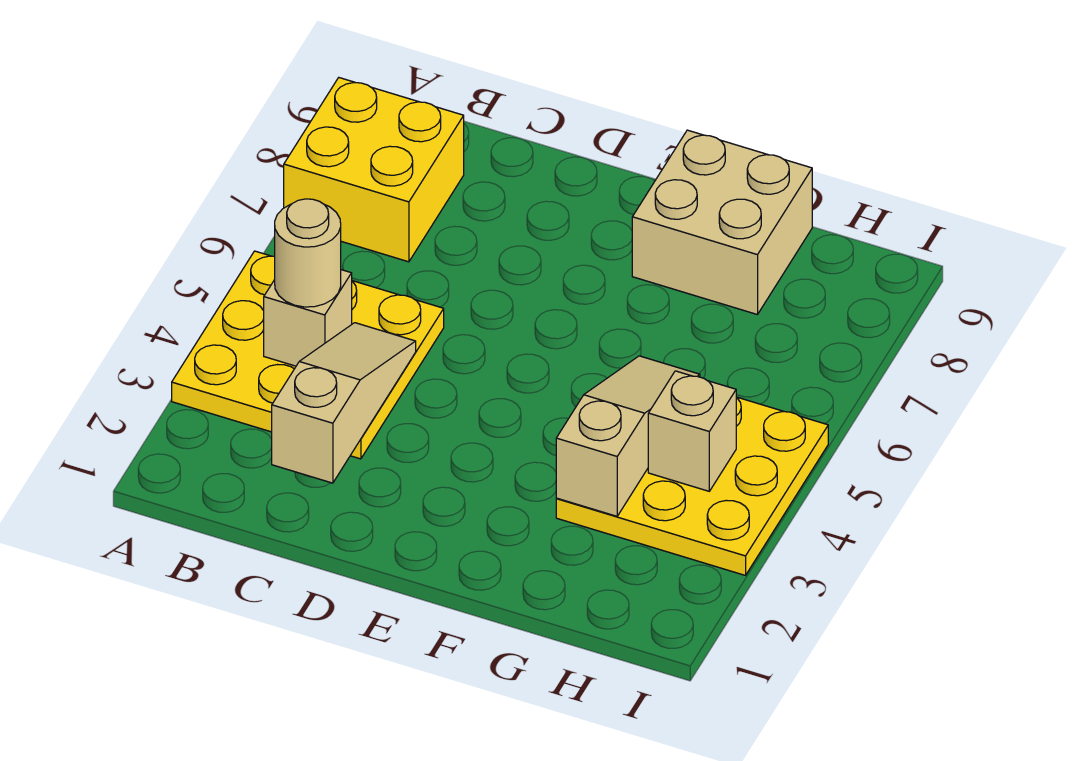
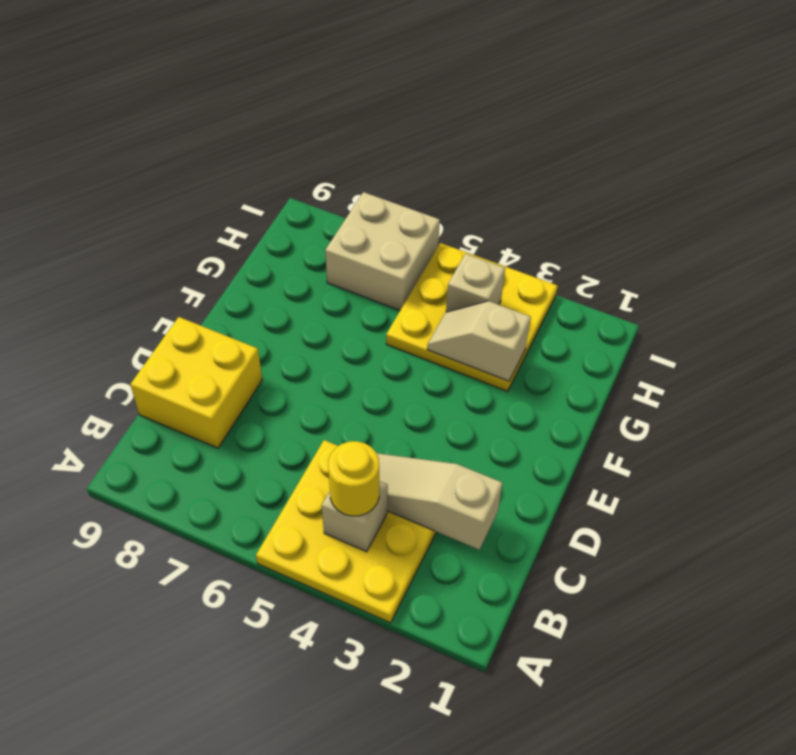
yellow 2x2 brick [284,78,464,262] -> yellow 2x2 brick moved to [130,317,262,448]
tan 1x1 round brick [275,199,341,307] -> yellow 1x1 round brick [328,441,379,516]
tan 2x2 brick [632,130,812,315] -> tan 2x2 brick moved to [325,192,440,310]
tan 1x3 slope [556,356,700,516] -> tan 1x2 slope [427,301,531,381]

